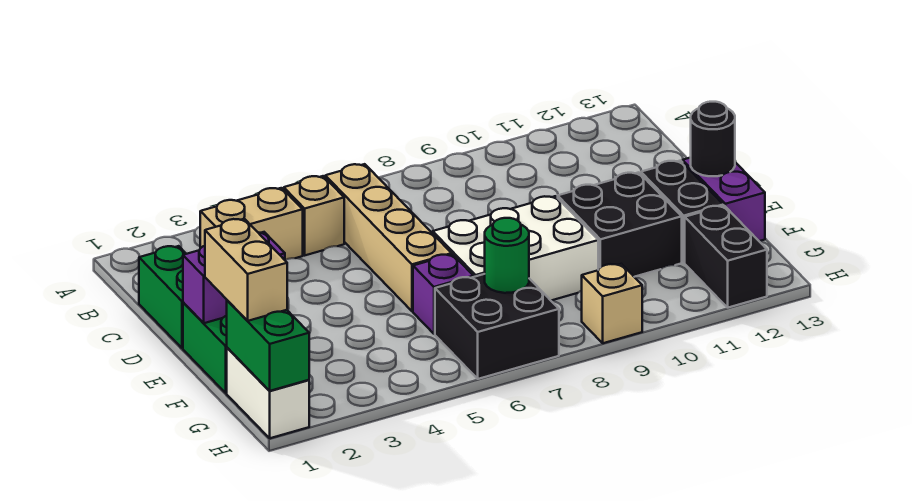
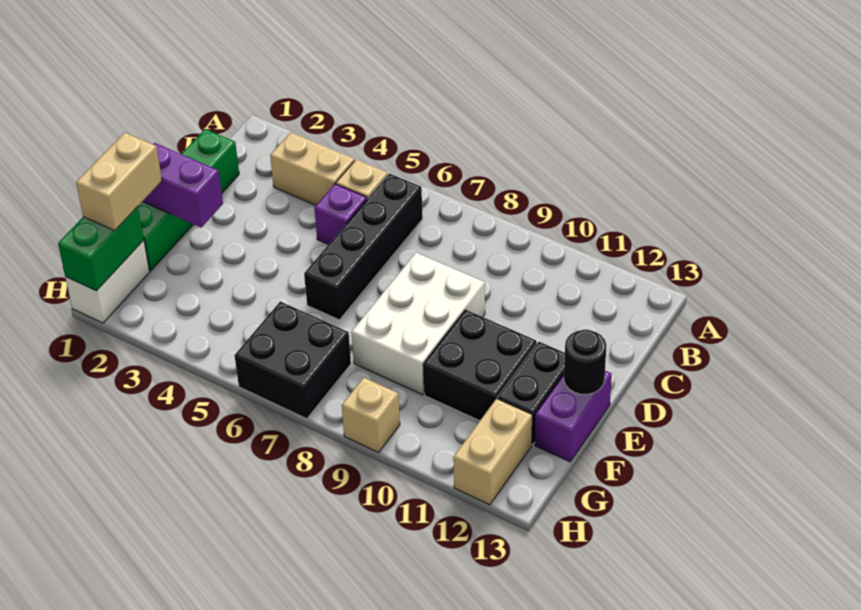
tan 1x4 brick [325,164,452,311] -> black 1x4 brick [304,173,423,320]
white 2x3 brick [433,196,598,300] -> white 2x3 brick turned to [351,253,485,395]
purple 1x1 brick [413,254,474,334] -> purple 1x1 brick moved to [314,184,367,245]
green 1x1 round brick [485,218,529,293] -> none
black 1x2 brick [685,206,767,308] -> tan 1x2 brick [453,399,532,505]

